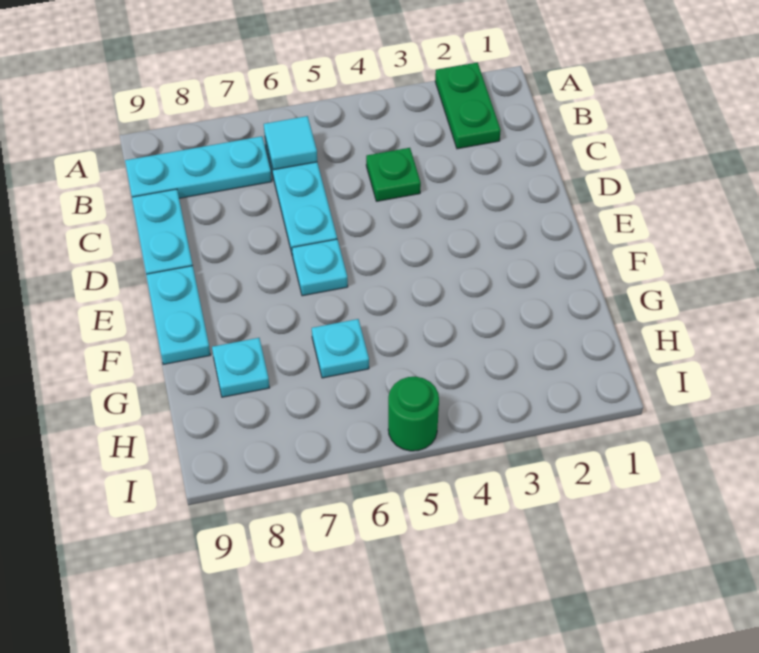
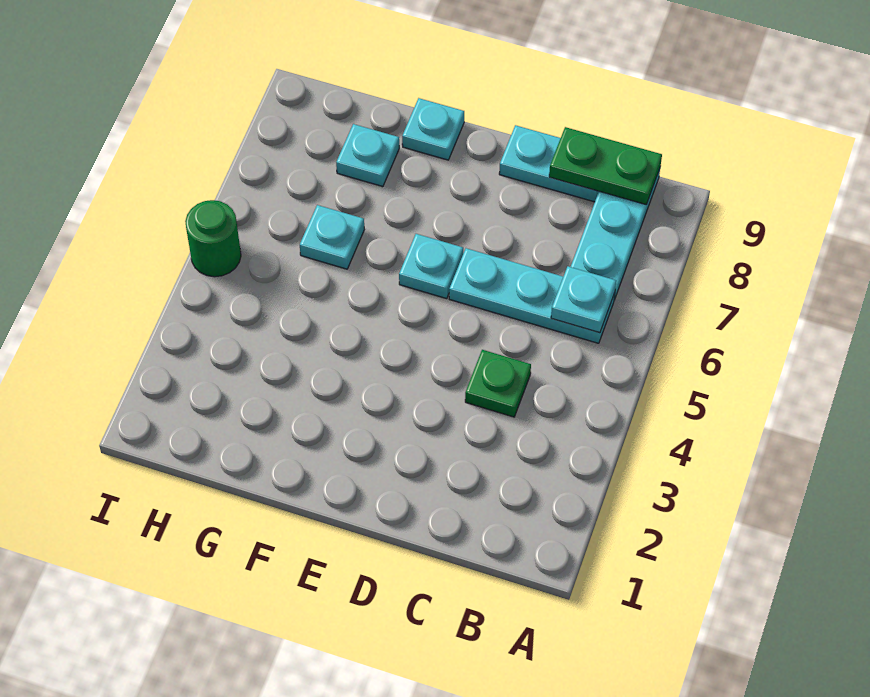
green 1x2 plate [435,63,501,149] -> green 1x2 plate moved to [549,127,662,204]
cyan 1x1 tile [264,116,317,170] -> cyan 1x1 plate [551,266,616,333]
cyan 1x2 plate [146,266,210,365] -> cyan 1x1 plate [402,98,464,160]

